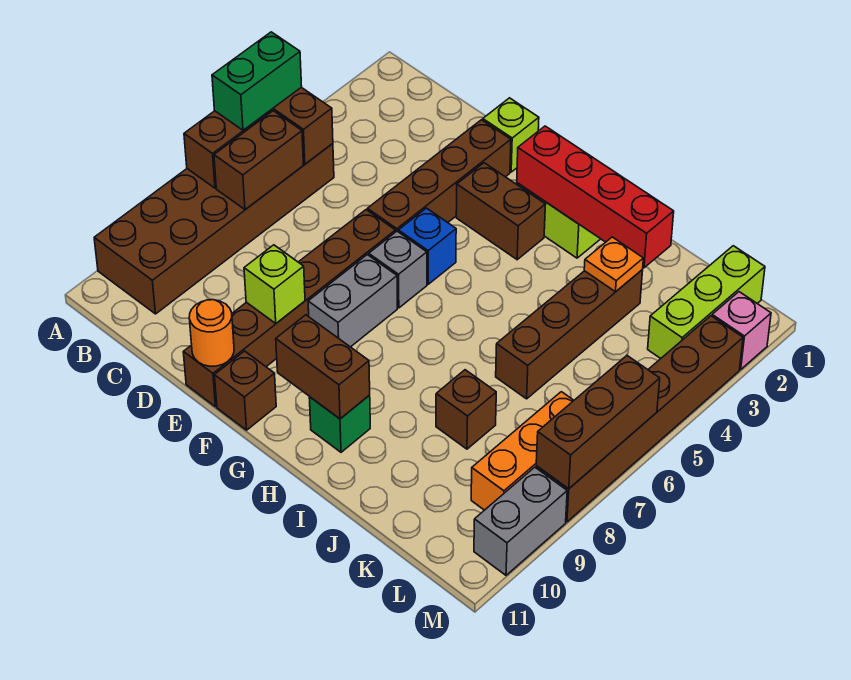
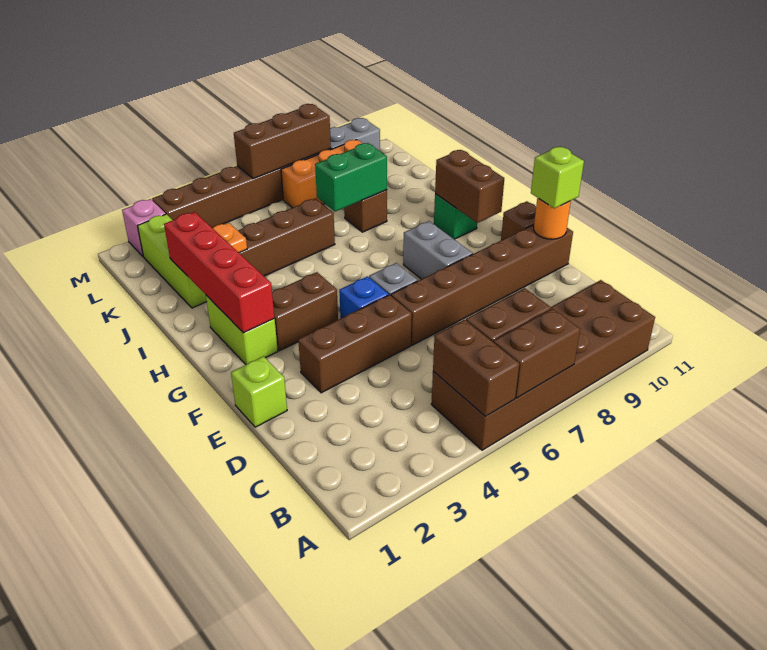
green 1x2 brick [212,32,302,130] -> green 1x2 brick moved to [315,143,387,212]
brown 1x4 brick [367,120,511,231] -> brown 1x3 brick [298,295,412,393]
lime 1x1 brick [244,245,305,323] -> lime 1x1 brick moved to [531,147,584,208]
brown 1x2 brick [456,163,545,260] -> brown 1x2 brick turned to [272,272,338,351]
grey 1x2 brick [308,255,397,347] -> grey 1x2 brick turned to [403,221,473,279]
lime 1x3 brick [648,246,765,358] -> lime 1x3 brick turned to [138,214,207,308]

